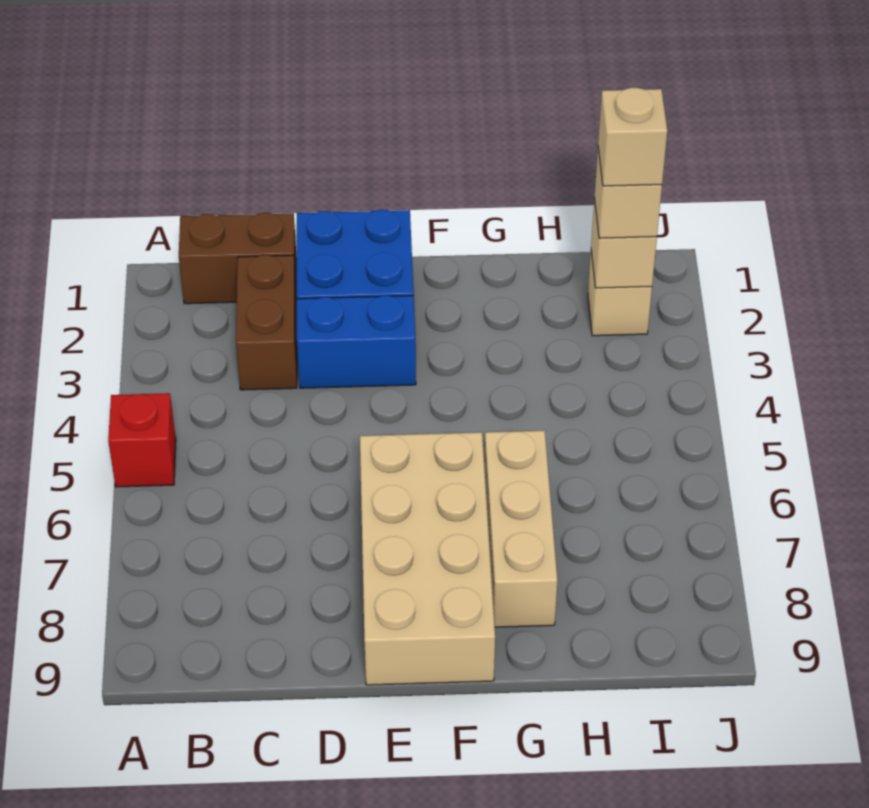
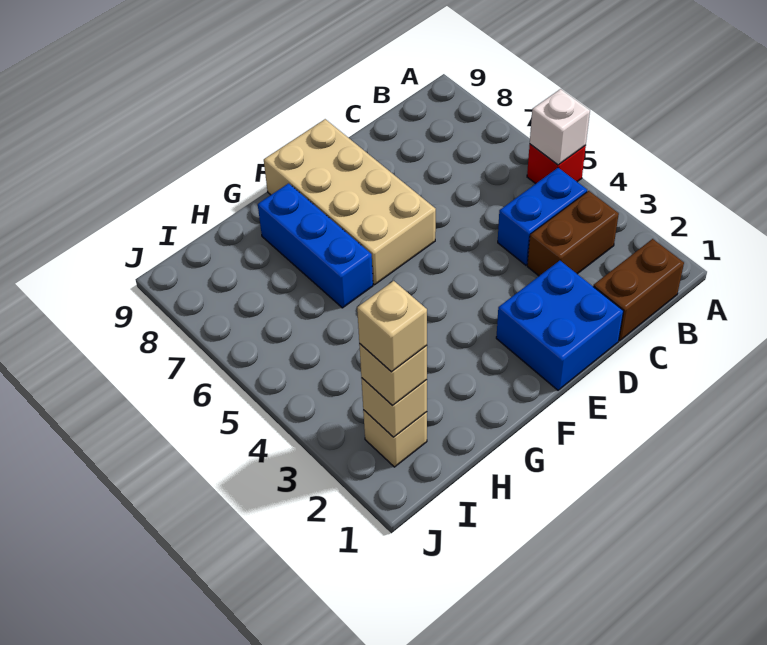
none -> white 1x1 brick [530,89,590,165]
brown 1x2 brick [236,255,297,390] -> brown 1x2 brick turned to [527,191,619,276]
blue 1x2 brick [297,296,416,388] -> blue 1x2 brick moved to [498,168,587,265]
tan 1x3 brick [484,431,557,627] -> blue 1x3 brick [258,183,373,308]

